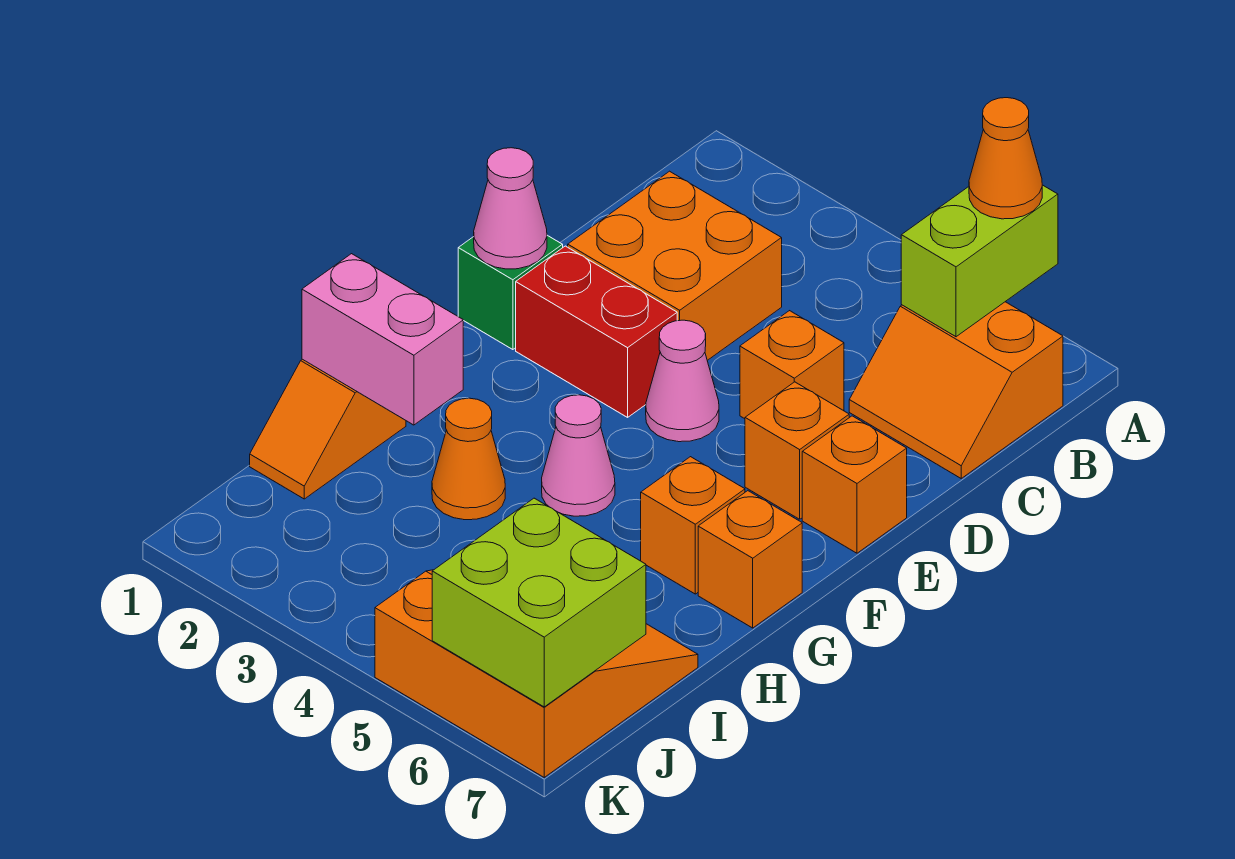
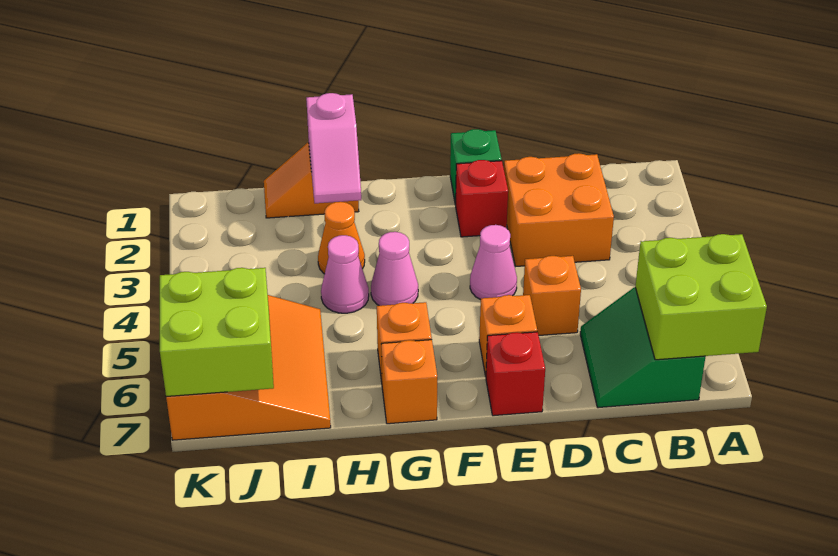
lime 1x2 brick [901,185,1058,337] -> lime 2x2 brick [635,234,767,360]
orange 1x1 cone [969,98,1042,219] -> none
orange 2x2 slope [849,302,1063,478] -> green 2x2 slope [580,287,705,408]
pink 1x1 cone [474,148,547,269] -> pink 1x1 cone moved to [321,235,369,313]
red 1x2 brick [516,246,677,417] -> red 1x1 brick [456,160,508,237]
orange 1x1 brick [802,416,907,553] -> red 1x1 brick [486,332,545,416]
pink 1x2 brick [302,254,463,425] -> pink 1x2 slope [306,93,361,203]

